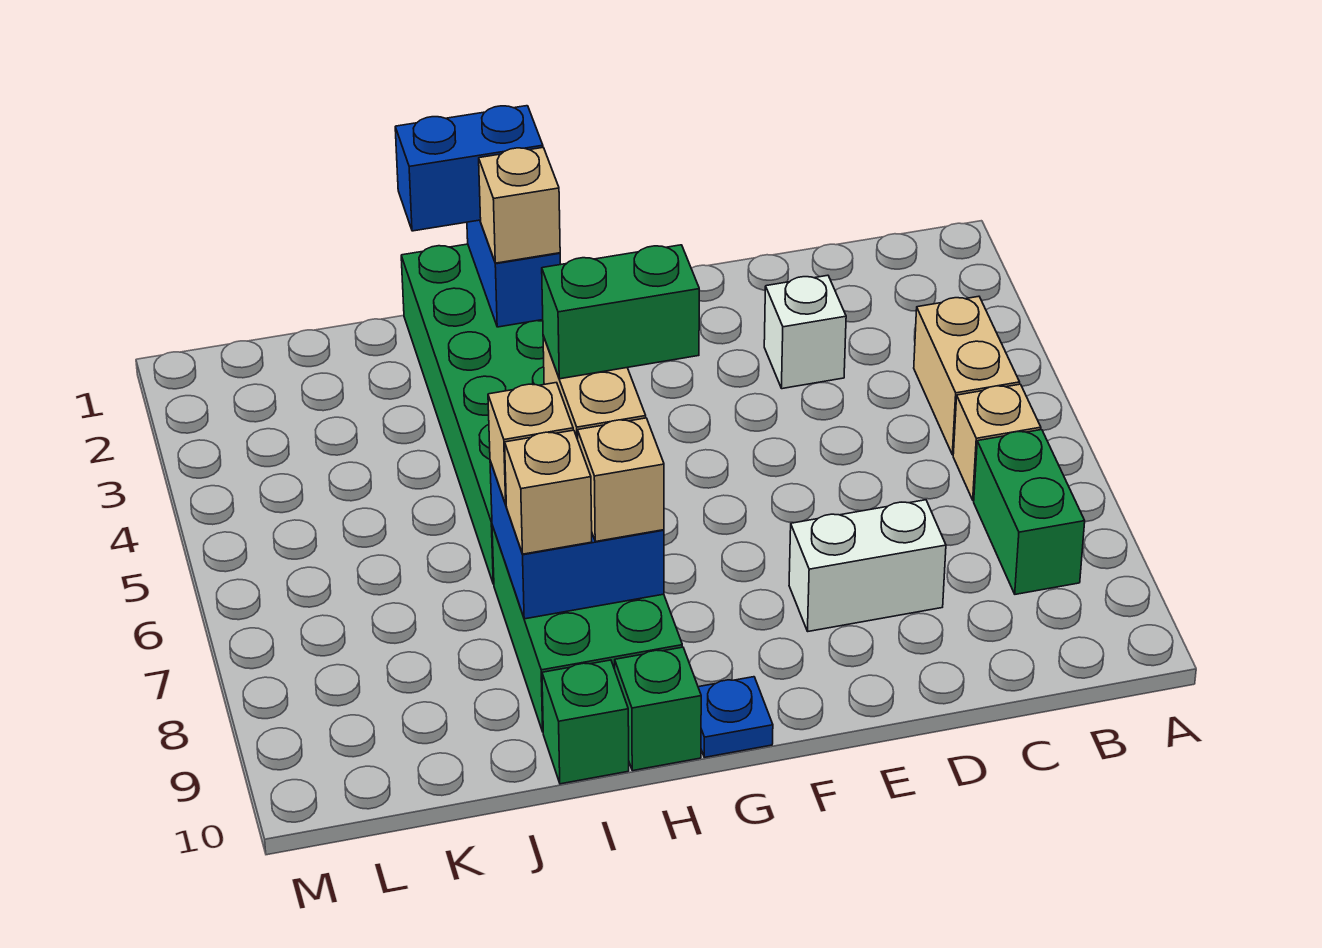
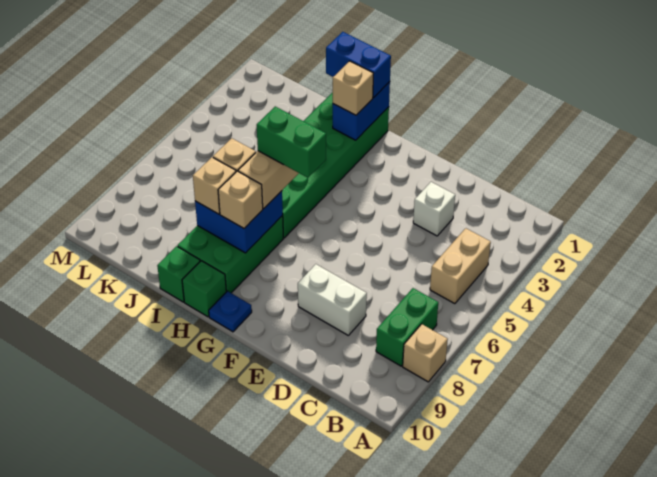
tan 1x1 brick [953,384,1041,500] -> tan 1x1 brick moved to [403,324,448,382]

